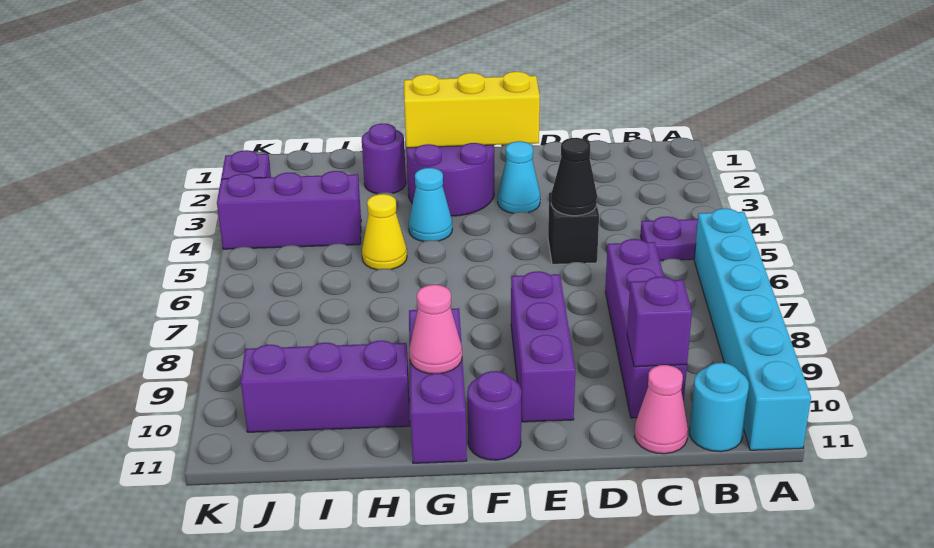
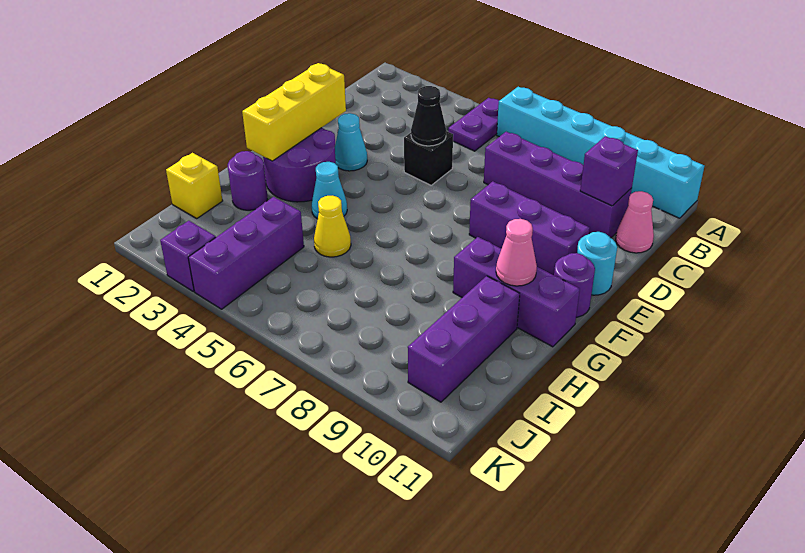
cyan 1x1 round brick [690,363,749,452] -> cyan 1x1 round brick moved to [577,232,617,295]
none -> yellow 1x1 brick [166,153,223,218]

